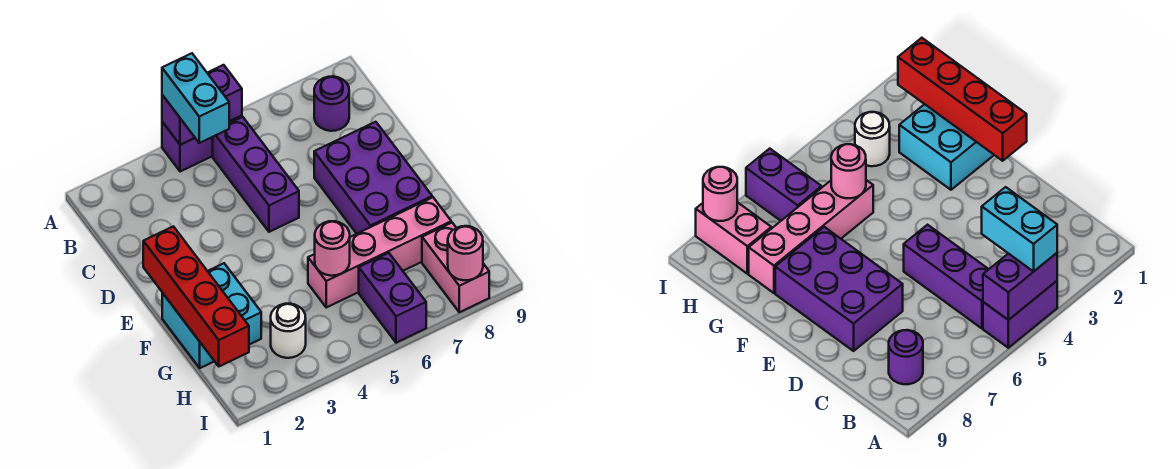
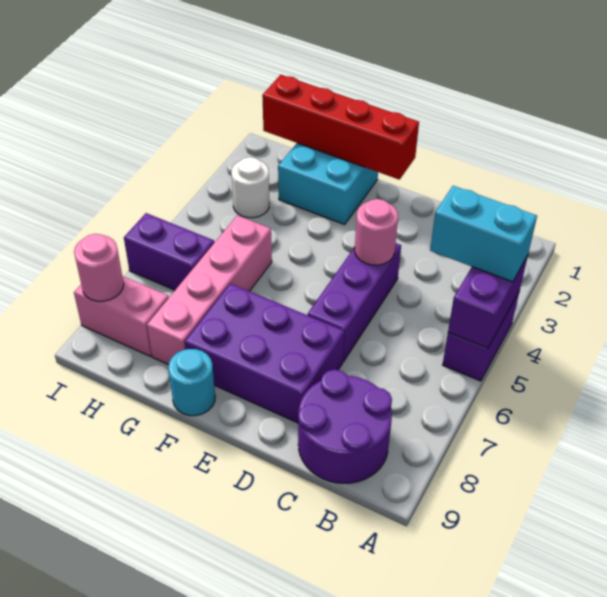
purple 1x3 brick [213,117,299,232] -> purple 1x3 brick turned to [308,243,401,362]
purple 1x1 round brick [314,76,349,131] -> purple 2x2 round brick [298,370,392,483]
none -> cyan 1x1 round brick [168,349,215,416]
pink 1x1 round brick [315,221,350,276] -> pink 1x1 round brick moved to [355,199,398,265]

